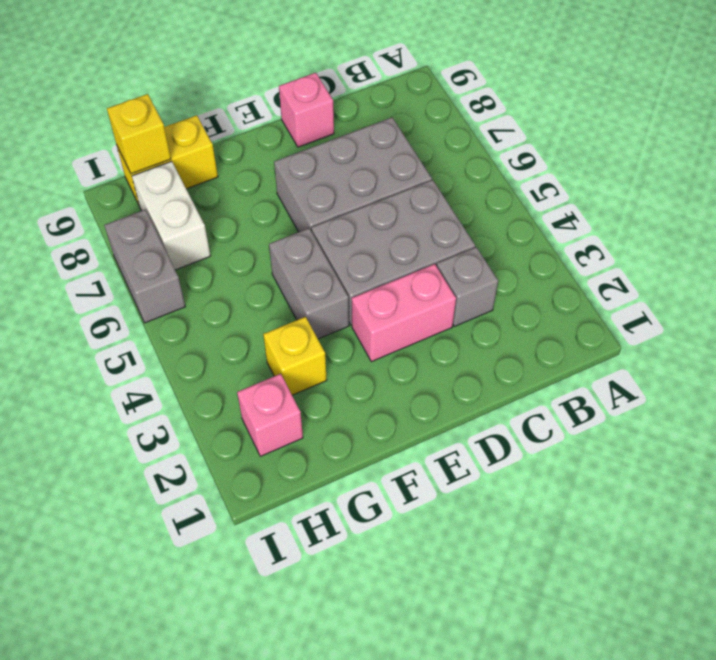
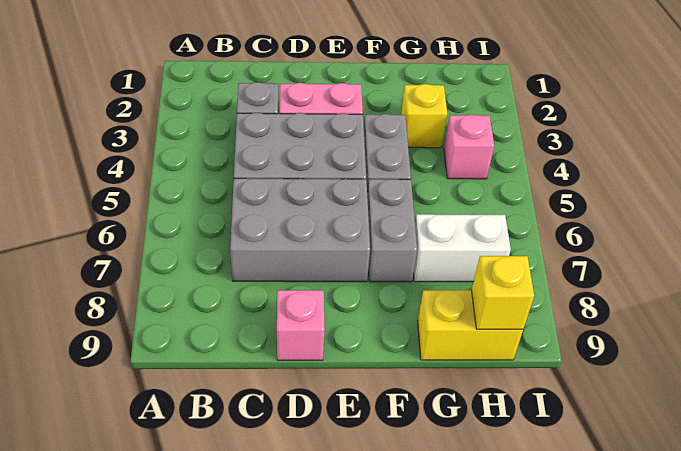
pink 1x1 brick [237,374,303,456] -> pink 1x1 brick moved to [444,114,494,179]
white 1x2 brick [132,161,211,270] -> white 1x2 brick turned to [414,214,511,282]
grey 1x2 brick [104,210,185,323] -> grey 1x2 brick moved to [367,179,417,282]

